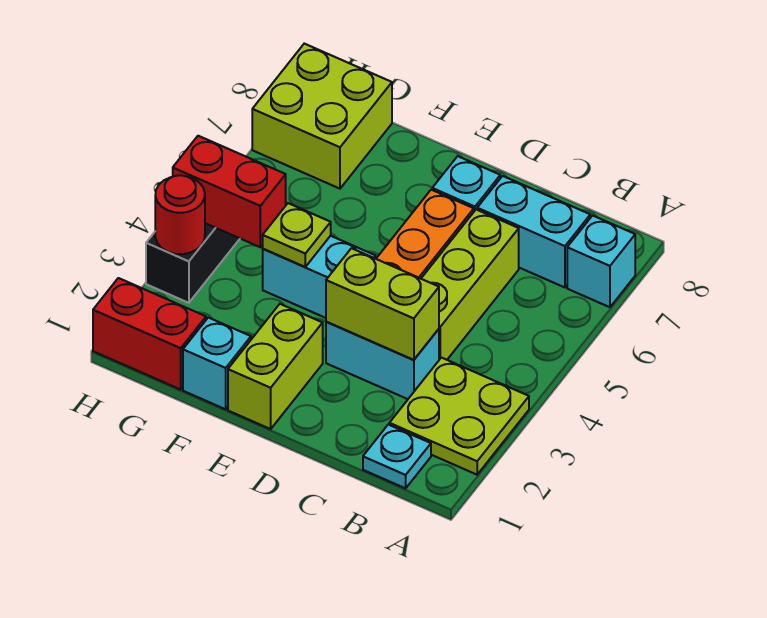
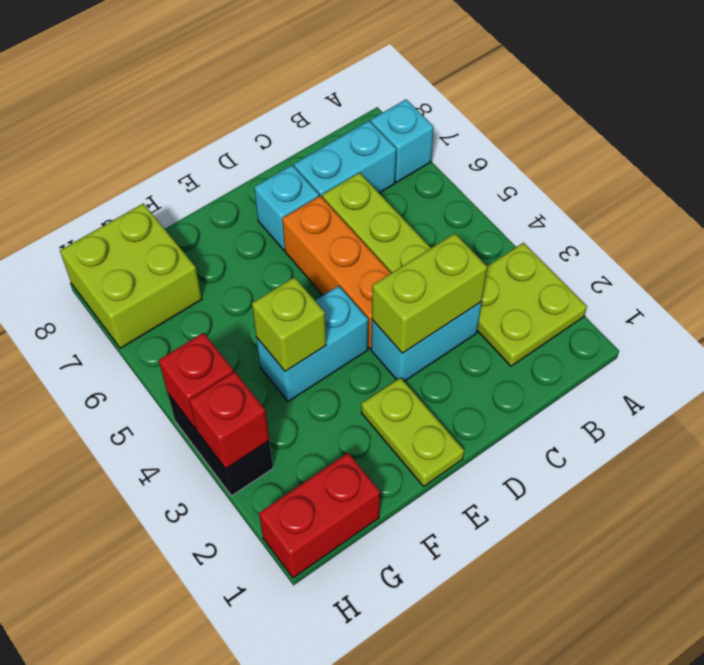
cyan 1x1 plate [363,425,431,488] -> none
lime 1x2 brick [228,304,323,429] -> lime 1x2 plate [361,377,464,486]
cyan 1x1 brick [183,318,251,409] -> none
lime 1x1 plate [263,203,331,267] -> lime 1x1 brick [252,277,326,371]
red 1x2 brick [173,136,286,247] -> red 1x1 brick [159,333,233,429]
red 1x1 round brick [155,175,205,254] -> red 1x1 brick [189,372,269,469]

